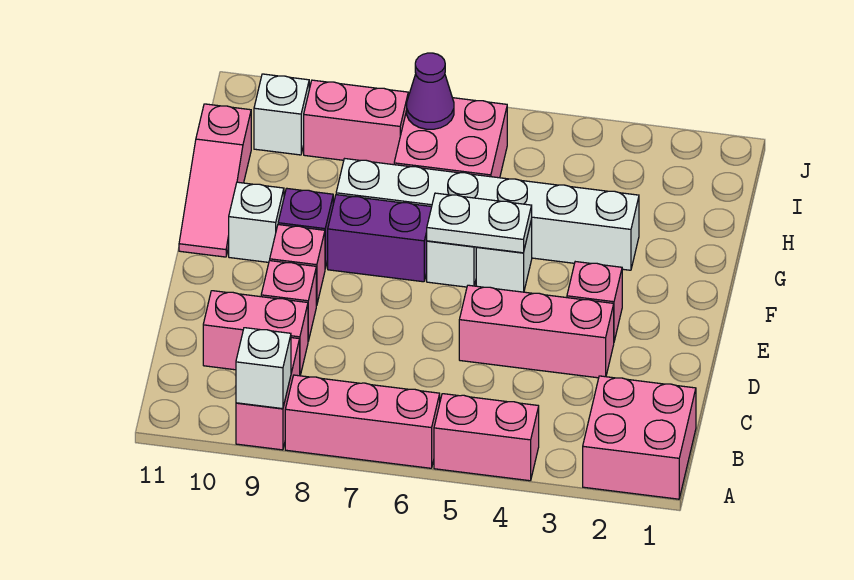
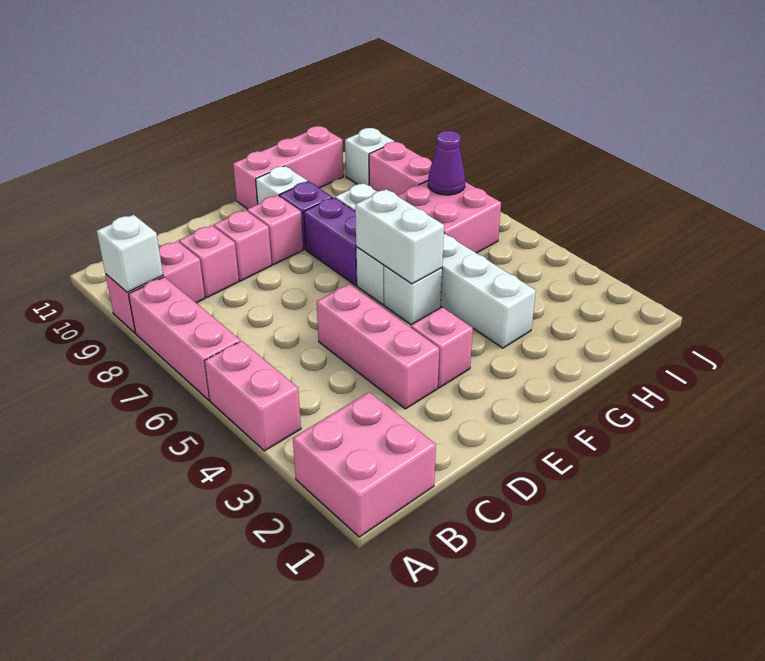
pink 1x2 brick [203,291,308,375] -> pink 1x1 brick [179,225,239,297]
white 1x2 plate [427,193,532,253] -> white 1x2 brick [355,189,444,284]
pink 1x3 slope [179,104,251,257] -> pink 1x3 brick [233,126,343,209]

